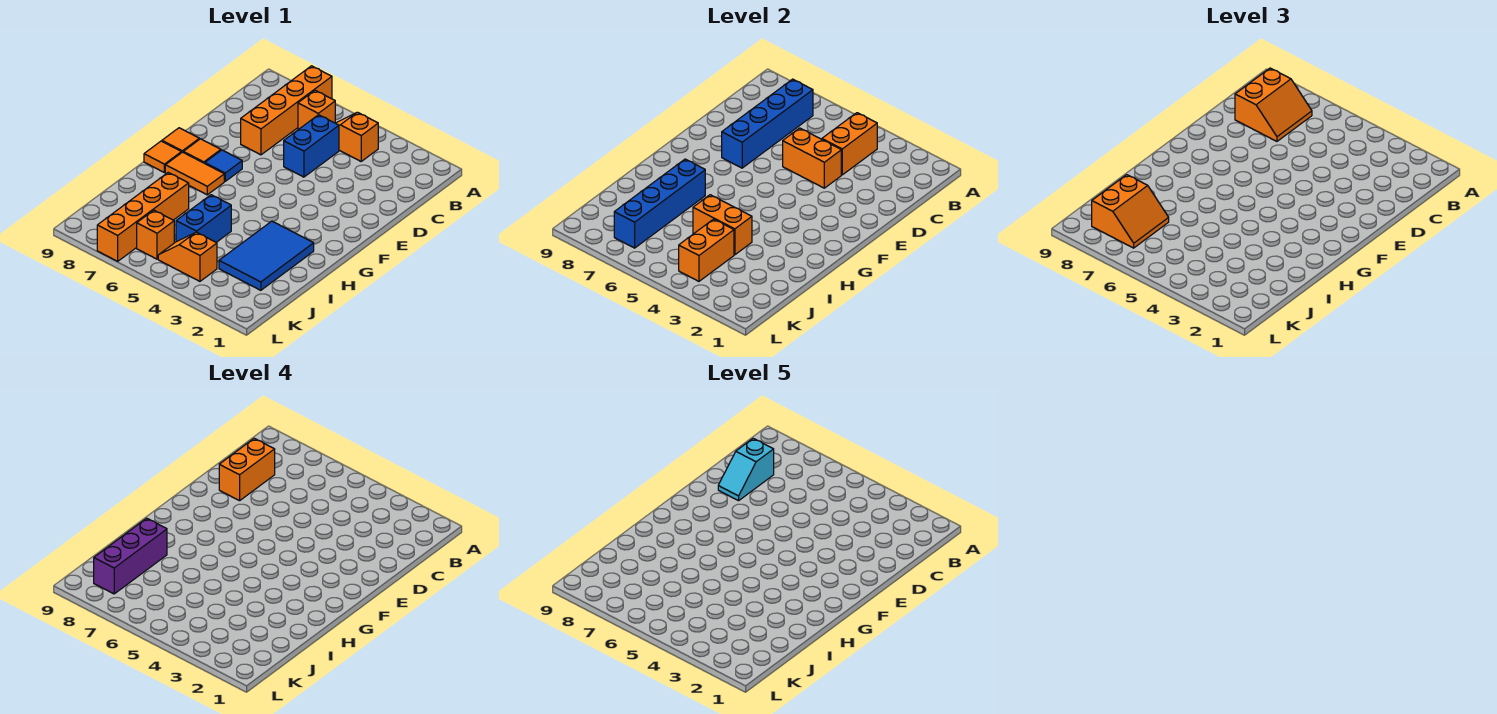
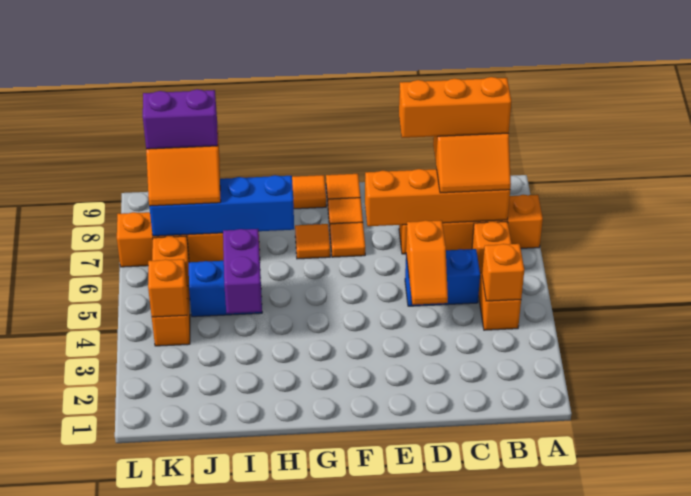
orange 1x2 brick [822,113,877,175] -> orange 1x1 brick [482,244,524,301]
blue 1x4 brick [722,79,813,168] -> orange 1x4 brick [365,169,510,226]
orange 1x2 brick [219,438,275,501] -> orange 1x3 brick [399,77,511,138]
cyan 1x2 slope [718,438,774,501] -> none
orange 1x2 brick [783,128,841,188] -> orange 1x2 slope [406,220,448,305]
blue 1x1 tile [205,150,242,181] -> orange 1x1 tile [330,222,365,257]
orange 1x2 tile [165,152,224,195] -> orange 1x1 tile [295,224,330,259]
blue 2x3 tile [219,221,314,290] -> none
orange 1x2 brick [693,195,752,255] -> purple 1x2 brick [223,229,262,313]
purple 1x3 brick [94,518,167,594] -> purple 1x2 brick [143,89,218,149]
orange 1x2 brick [679,219,734,281] -> orange 1x1 brick [148,259,187,317]

